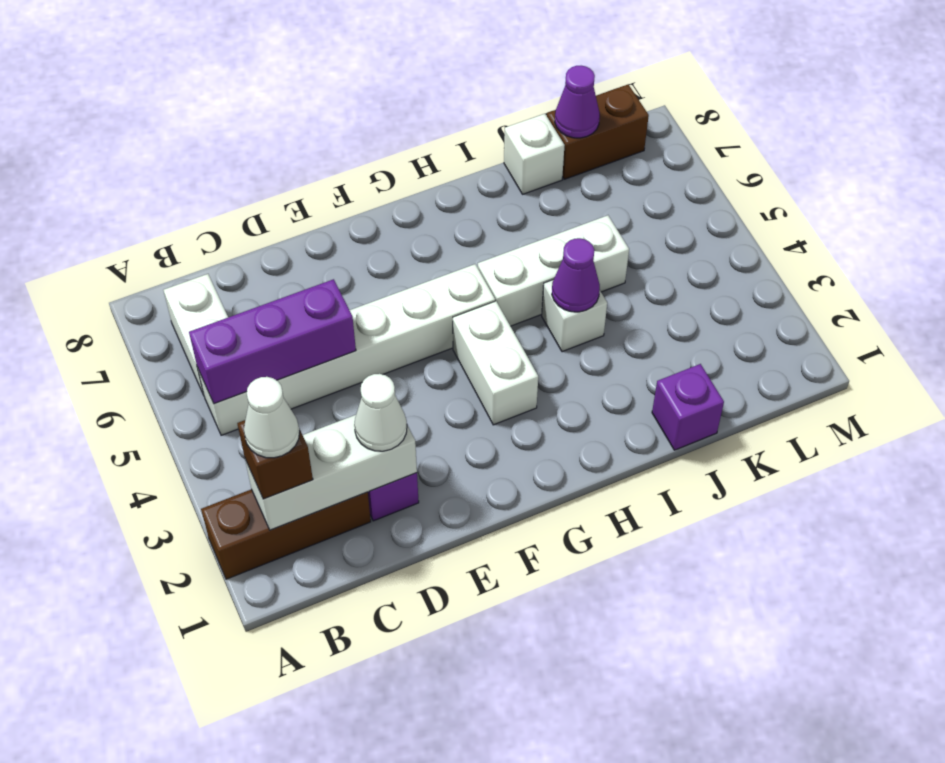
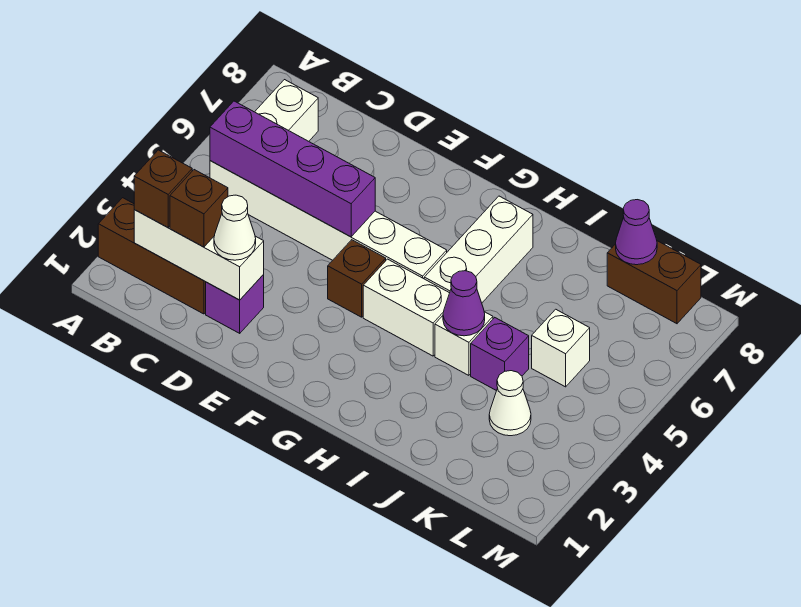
white 1x1 cone [244,377,300,458] -> white 1x1 cone moved to [489,371,531,436]
purple 1x3 brick [189,279,356,404] -> purple 1x4 brick [210,101,375,237]
none -> brown 1x1 brick [170,170,228,247]
none -> brown 1x1 brick [328,240,386,317]
white 1x2 brick [453,301,538,425] -> white 1x2 brick turned to [363,259,449,356]
white 1x3 brick [478,215,629,326] -> white 1x3 brick turned to [424,196,533,303]
purple 1x1 brick [652,364,724,450] -> purple 1x1 brick moved to [471,318,529,391]
white 1x1 brick [504,114,565,194] -> white 1x1 brick moved to [532,309,590,387]

